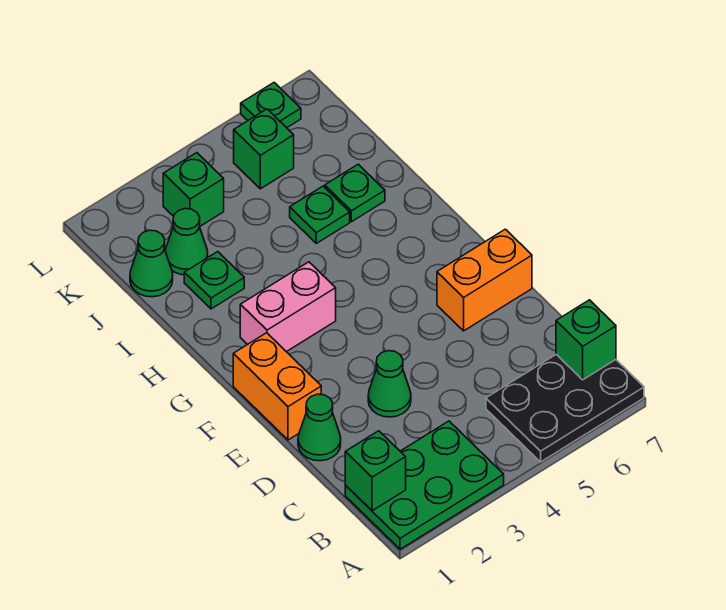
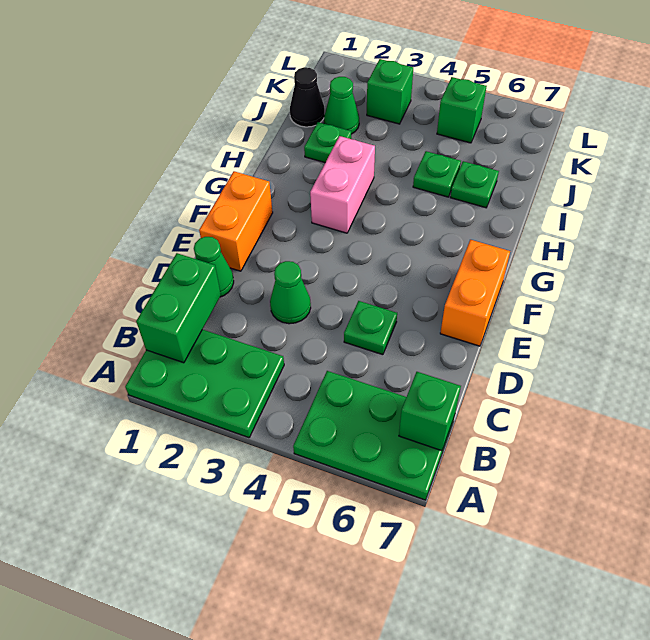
black 2x3 plate [486,354,644,462] -> green 2x3 plate [293,371,455,500]
green 1x1 brick [345,431,406,511] -> green 1x2 brick [136,253,221,363]
orange 1x2 brick [437,229,532,331] -> orange 1x2 brick turned to [440,240,510,346]
pink 1x2 brick [240,262,336,352] -> pink 1x2 brick turned to [310,136,375,233]
green 1x1 cone [130,230,173,297] -> black 1x1 cone [290,67,325,127]
green 1x1 plate [241,83,301,128] -> green 1x1 plate moved to [344,301,397,355]

